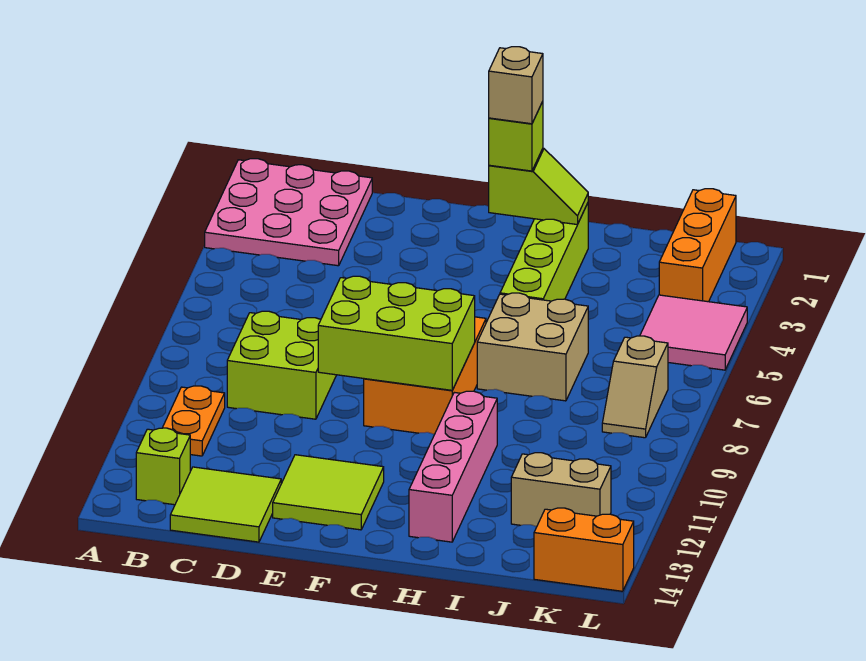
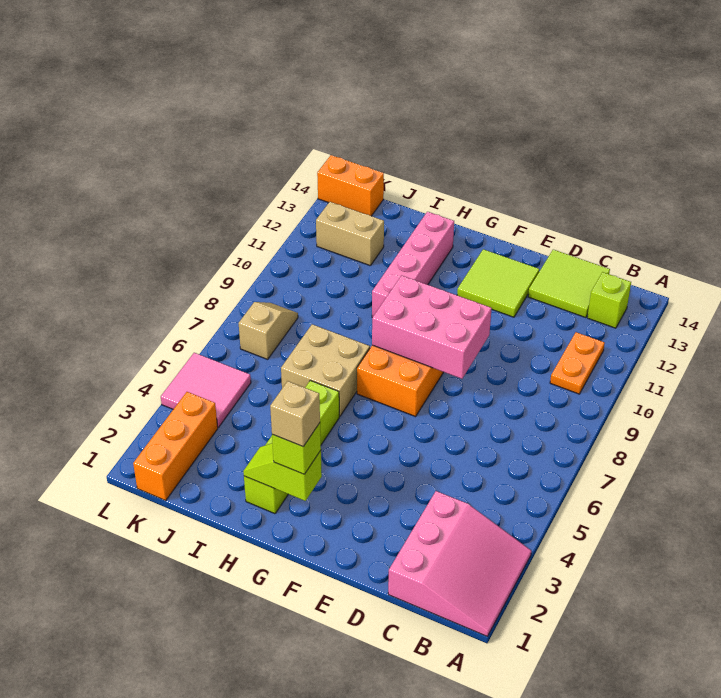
pink 3x3 plate [205,159,372,266] -> pink 3x3 slope [388,491,531,636]
lime 2x2 brick [227,311,336,419] -> none
lime 2x3 brick [318,276,475,390] -> pink 2x3 brick [372,275,492,379]

